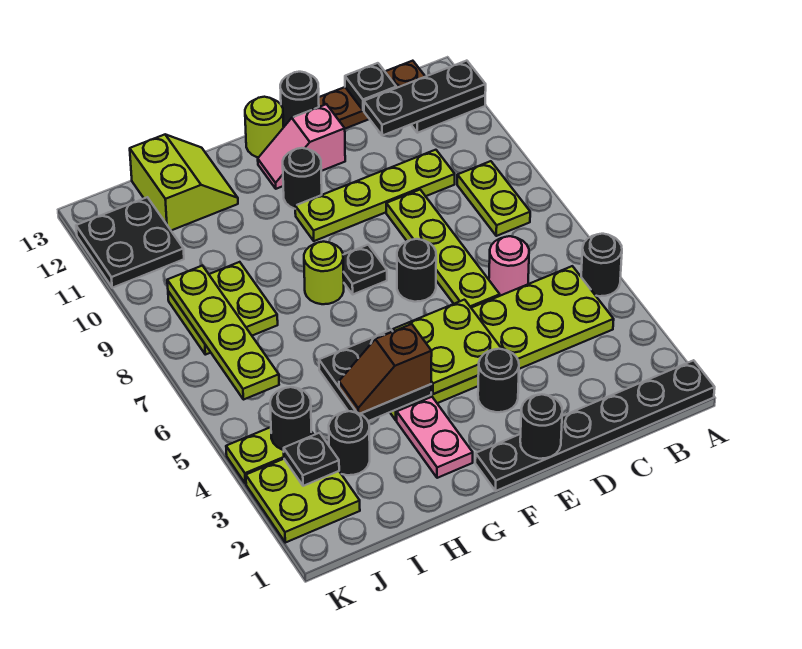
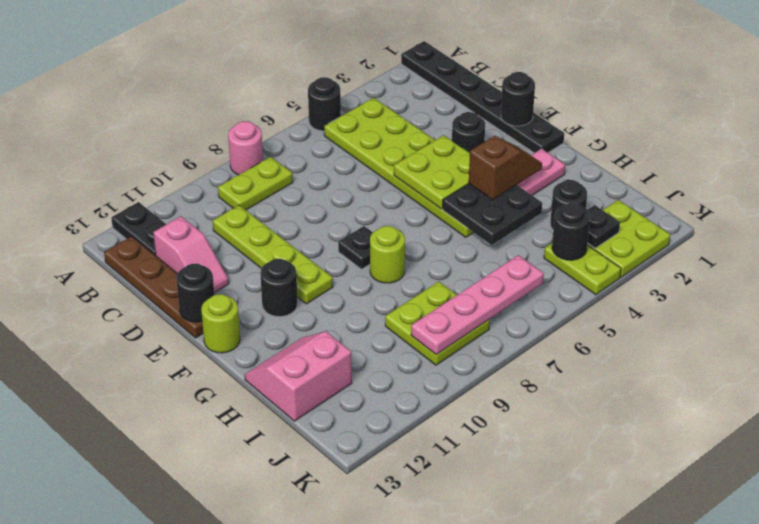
black 1x3 plate [364,61,486,136] -> none
pink 1x1 round brick [489,236,529,296] -> pink 1x1 round brick moved to [228,121,263,175]
black 1x1 plate [345,63,396,110] -> none
lime 1x4 plate [386,190,500,308] -> none
black 1x1 round brick [397,239,436,302] -> none
pink 1x2 slope [258,104,345,189] -> pink 1x2 slope moved to [153,216,229,293]
brown 1x2 slope [339,324,432,414] -> brown 1x2 slope turned to [469,136,542,200]
lime 2x2 slope [130,135,238,230] -> pink 2x2 slope [245,331,352,421]
lime 1x4 plate [167,266,279,400] -> pink 1x4 plate [411,255,544,355]
black 2x2 plate [76,197,184,288] -> none

